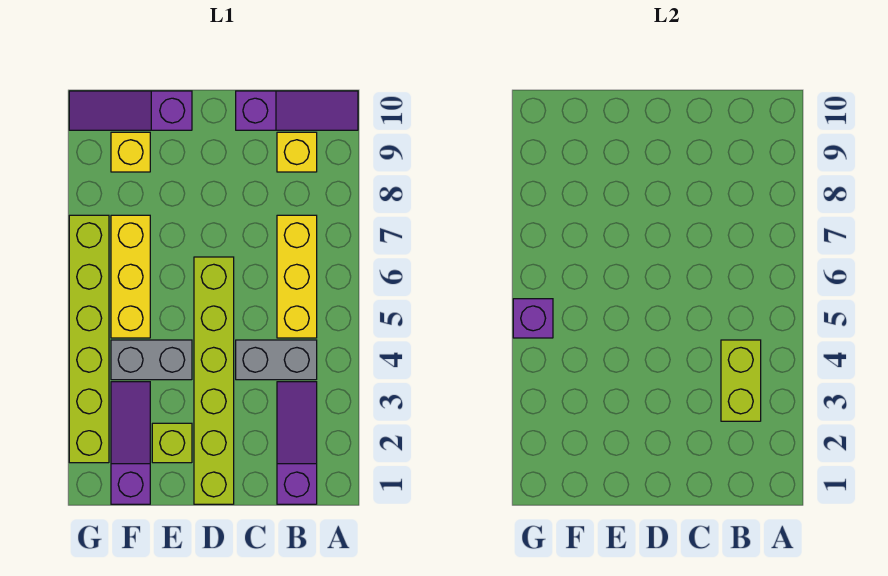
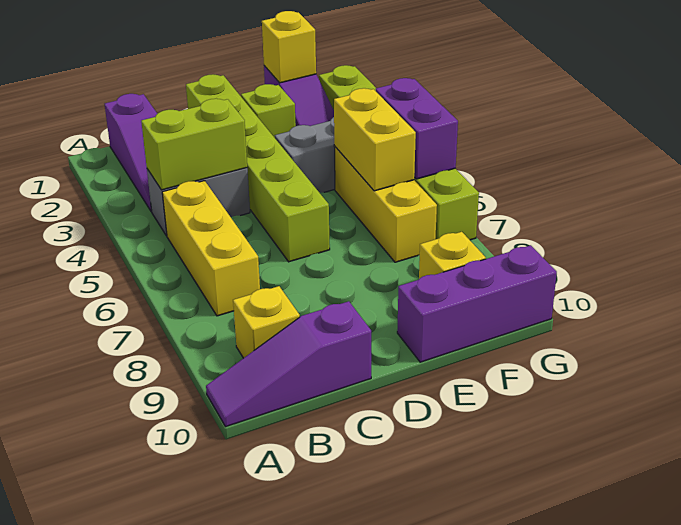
lime 1x2 brick [721,340,761,421] -> lime 1x2 brick turned to [141,99,247,190]
purple 1x3 slope [69,91,192,130] -> purple 1x3 brick [397,245,557,362]
none -> yellow 1x1 brick [262,11,316,83]
none -> yellow 1x2 brick [334,88,416,191]
purple 1x1 brick [513,299,553,338] -> purple 1x2 brick [376,78,458,179]

